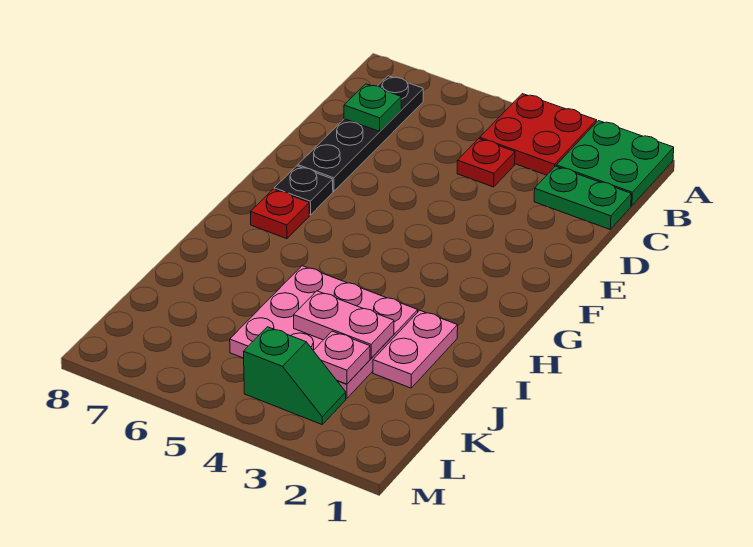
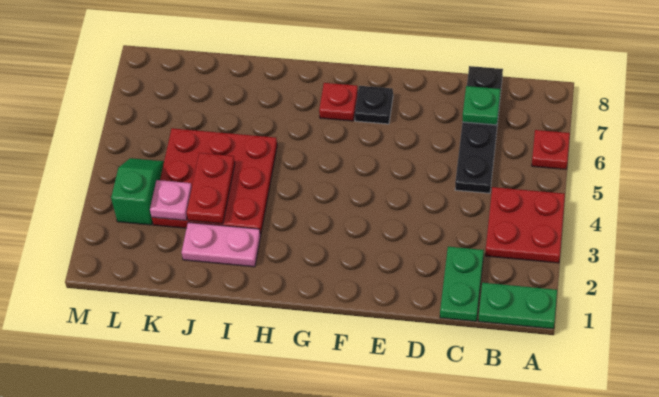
green 2x2 plate [556,121,674,206] -> green 1x2 plate [478,283,557,329]
black 1x4 plate [298,76,423,191] -> black 1x4 plate turned to [455,66,503,193]
red 1x1 plate [457,139,515,187] -> red 1x1 plate moved to [532,130,570,169]
pink 3x3 plate [230,266,418,398] -> red 3x3 plate [152,128,277,235]
pink 1x2 plate [294,291,394,358] -> red 1x2 plate [187,153,235,224]
green 1x2 slope [243,327,346,424] -> green 1x2 slope turned to [111,158,164,225]

